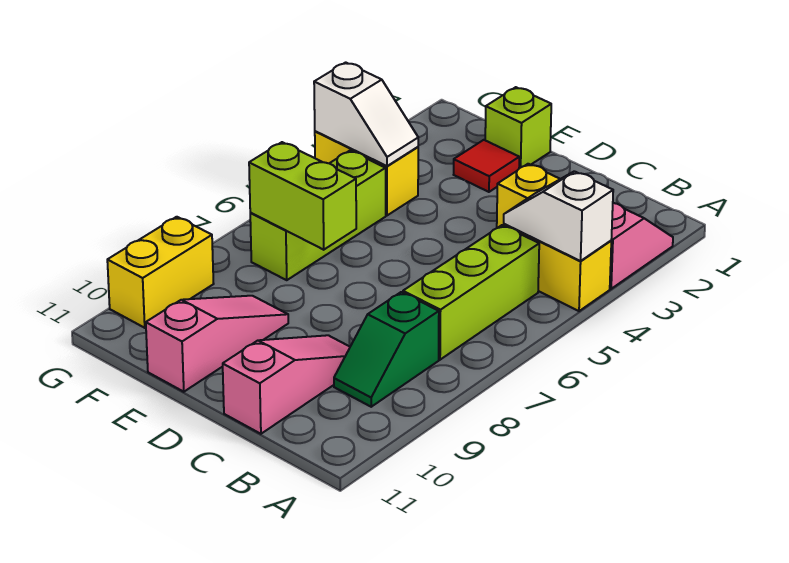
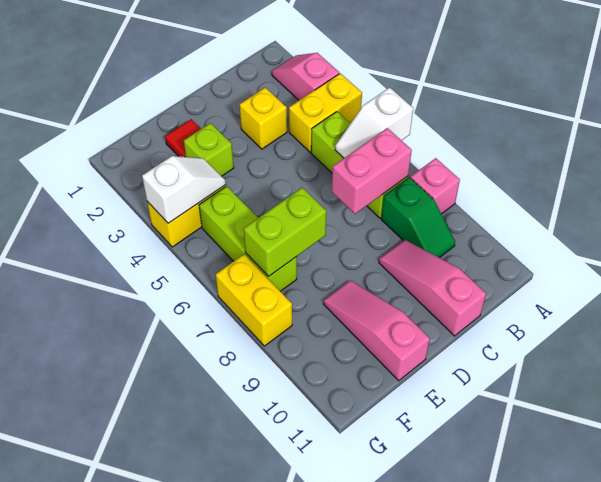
white 1x2 slope [504,171,613,261] -> white 1x2 slope moved to [335,87,413,158]
none -> pink 1x1 brick [411,158,460,214]
none -> pink 1x2 brick [332,128,412,214]
lime 1x1 brick [485,87,551,168] -> lime 1x1 brick moved to [184,123,234,176]
yellow 1x2 brick [107,217,214,328] -> yellow 1x2 brick moved to [216,254,292,346]

